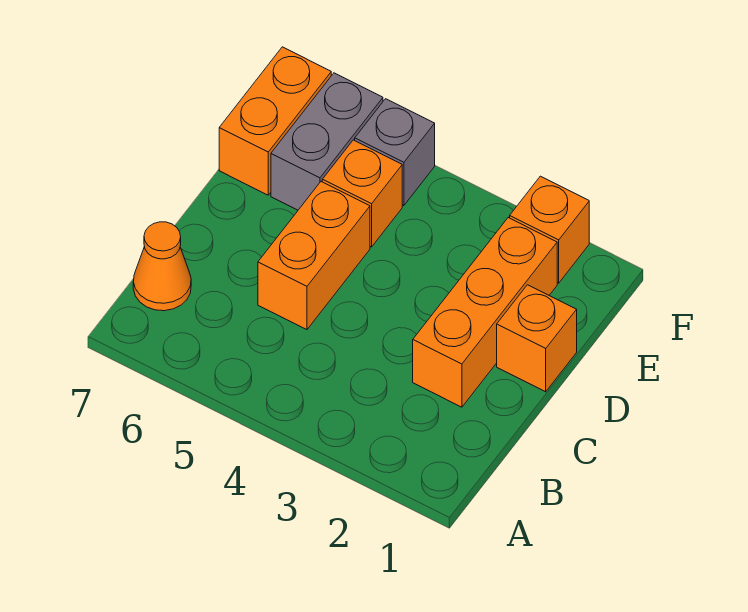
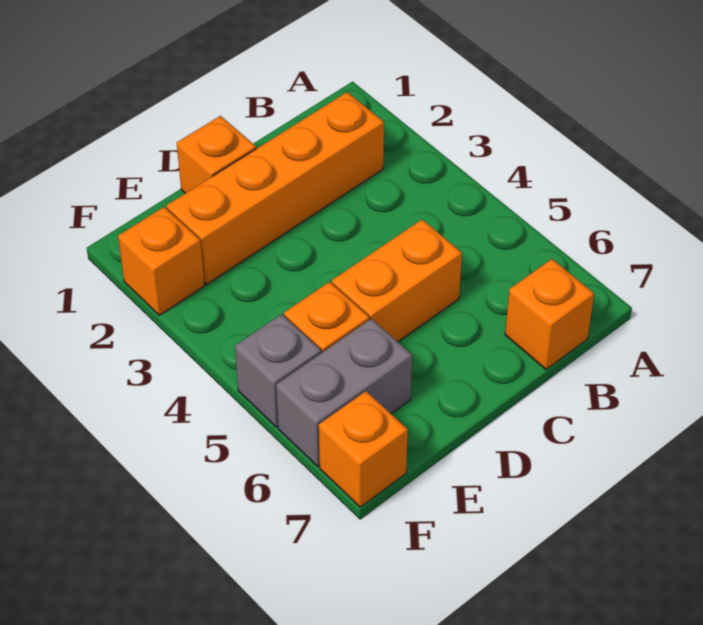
orange 1x1 cone [133,222,191,311] -> orange 1x1 brick [505,259,594,370]
orange 1x3 brick [413,218,557,407] -> orange 1x4 brick [167,92,384,284]
orange 1x2 brick [219,47,331,195] -> orange 1x1 brick [319,391,408,507]

